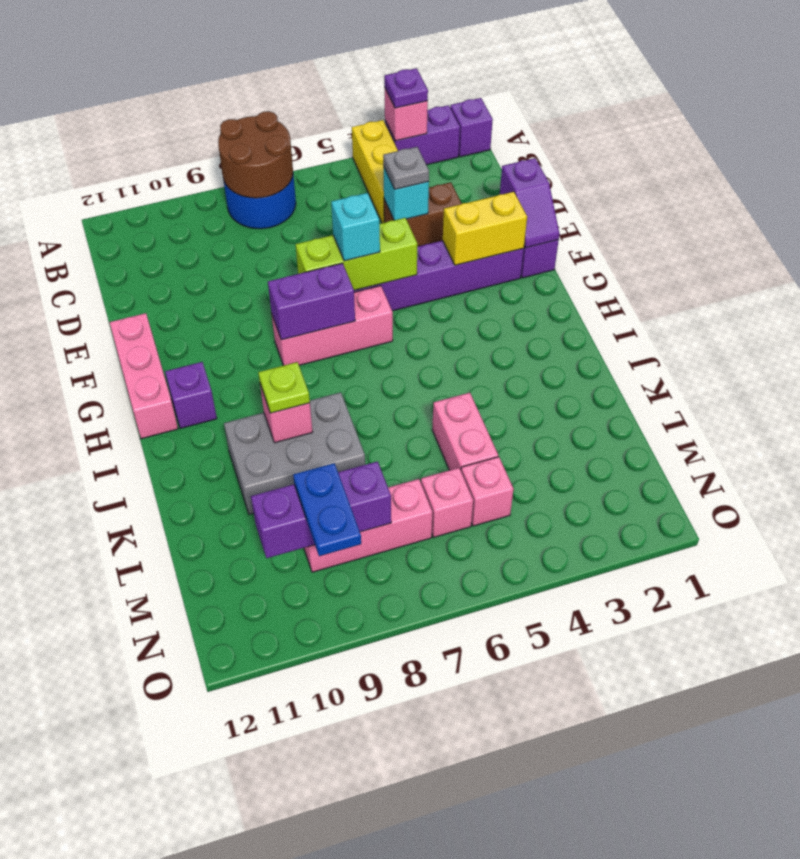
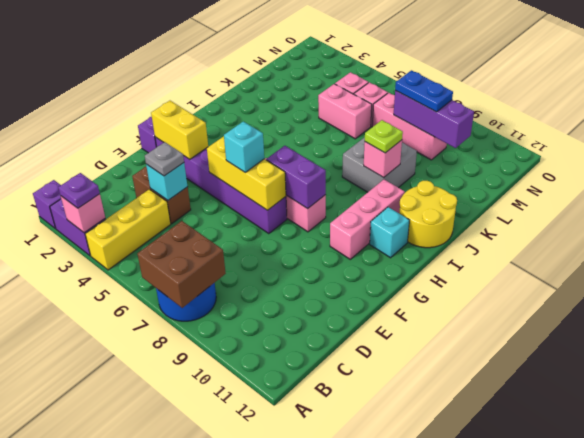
brown 2x2 round brick [218,111,293,198] -> brown 2x2 brick [138,221,226,308]
purple 1x2 slope [500,158,559,248] -> none
lime 1x3 brick [296,218,417,290] -> yellow 1x3 brick [207,136,286,210]
pink 1x3 brick [110,313,178,439] -> pink 1x3 brick moved to [330,180,405,259]
purple 1x1 brick [165,362,217,429] -> cyan 1x1 brick [370,207,409,258]
none -> yellow 2x2 round brick [399,181,457,248]
grey 2x3 brick [224,392,365,514] -> grey 2x2 brick [342,137,417,192]
pink 1x2 brick [432,393,498,470] -> pink 1x2 brick turned to [318,84,372,139]
blue 1x2 plate [293,463,361,556] -> blue 1x2 plate turned to [395,70,453,112]

